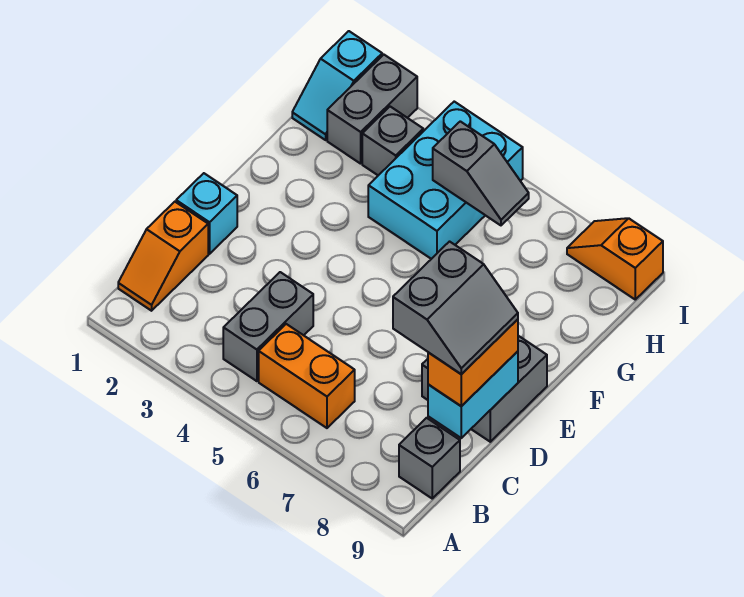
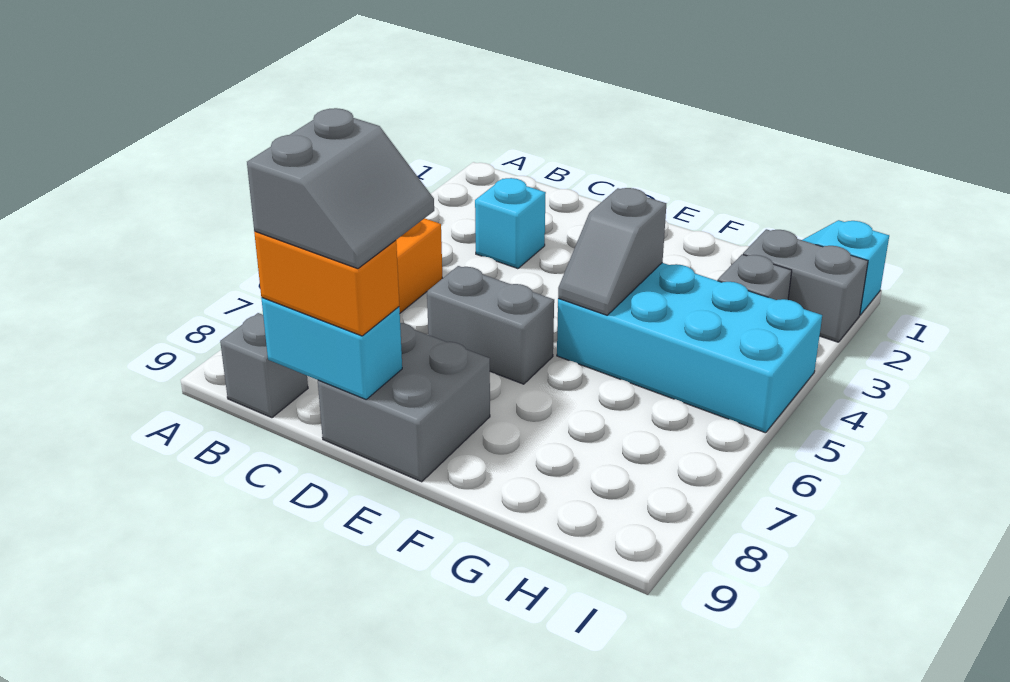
orange 1x2 slope [118,202,208,311] -> none
grey 1x2 brick [223,272,313,381] -> grey 1x2 brick moved to [427,266,554,384]
grey 2x2 slope [393,242,518,374] -> grey 2x2 slope turned to [247,108,434,269]
cyan 1x1 brick [176,173,237,254] -> cyan 1x1 brick moved to [475,178,546,269]
cyan 2x3 brick [368,102,523,259] -> cyan 2x4 brick [557,263,822,433]
grey 1x2 slope [433,121,529,225] -> grey 1x2 slope moved to [558,188,666,315]
orange 1x2 slope [567,218,663,299] -> none

